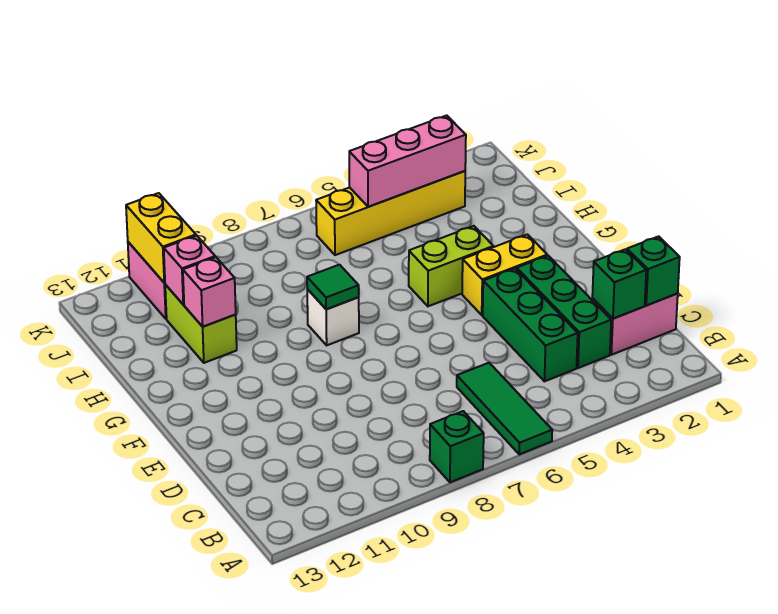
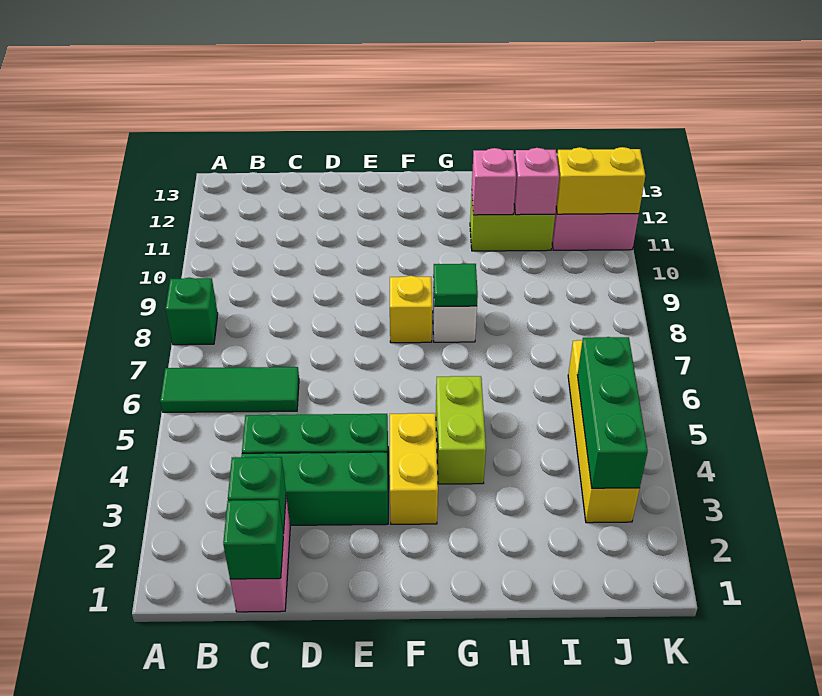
none -> yellow 1x1 brick [390,276,432,343]
pink 1x3 brick [349,115,466,207] -> green 1x3 brick [577,337,648,488]

